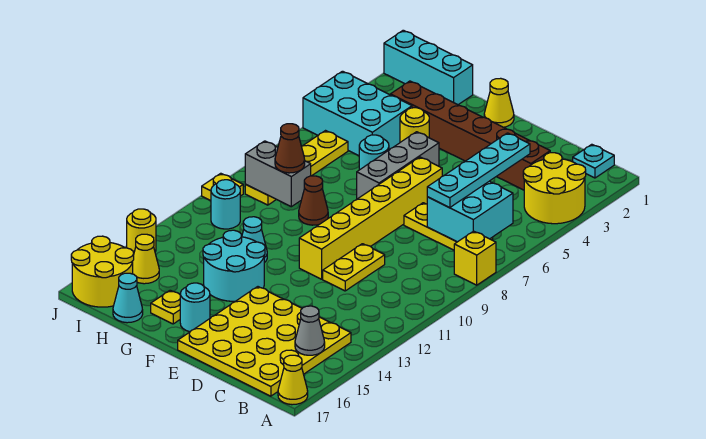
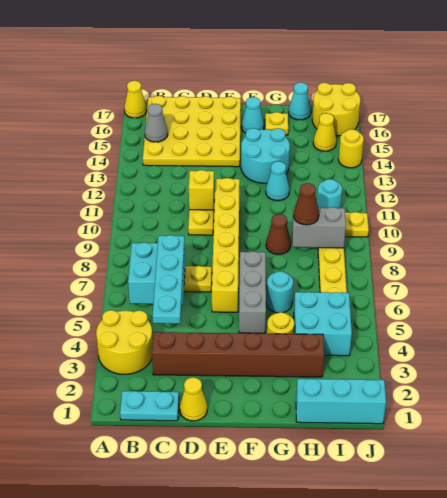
yellow 1x1 brick [454,231,496,285] -> yellow 1x1 brick moved to [189,170,214,210]
cyan 1x1 plate [573,144,614,178] -> cyan 1x2 plate [120,391,179,421]
yellow 1x1 cone [484,78,514,127] -> yellow 1x1 cone moved to [180,377,207,421]
cyan 1x1 round brick [180,283,210,332] -> cyan 1x1 cone [241,97,264,133]
cyan 2x3 brick [303,71,412,156] -> cyan 2x2 brick [294,292,352,356]

